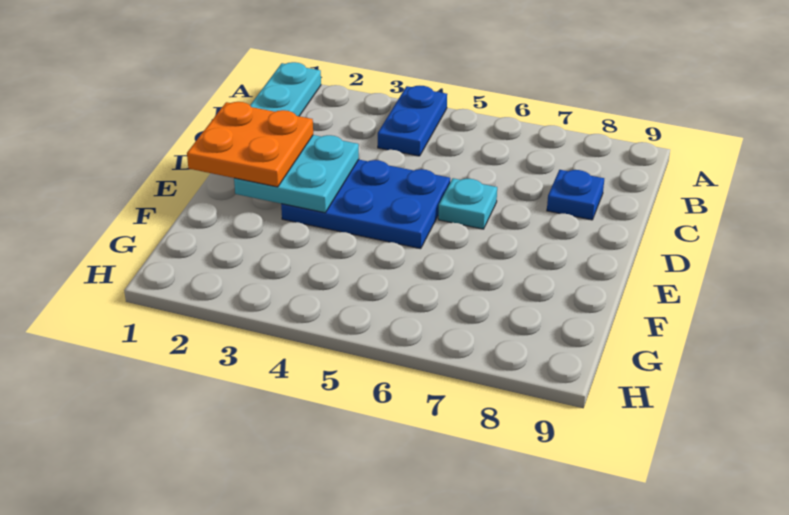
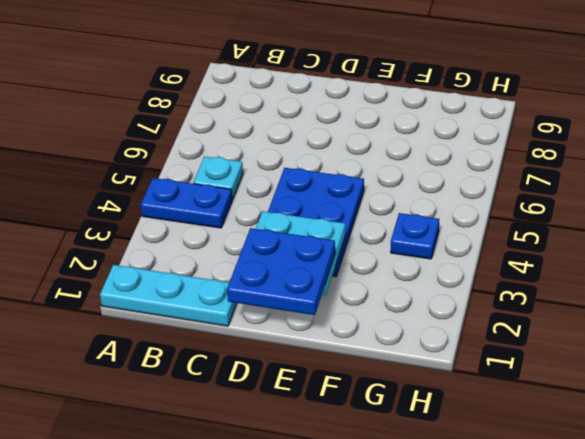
blue 1x1 plate [547,170,604,220] -> blue 1x1 plate moved to [391,213,439,259]
orange 2x2 plate [187,102,313,187] -> blue 2x2 plate [227,228,335,315]
cyan 1x1 plate [438,178,497,229] -> cyan 1x1 plate moved to [193,157,243,200]

